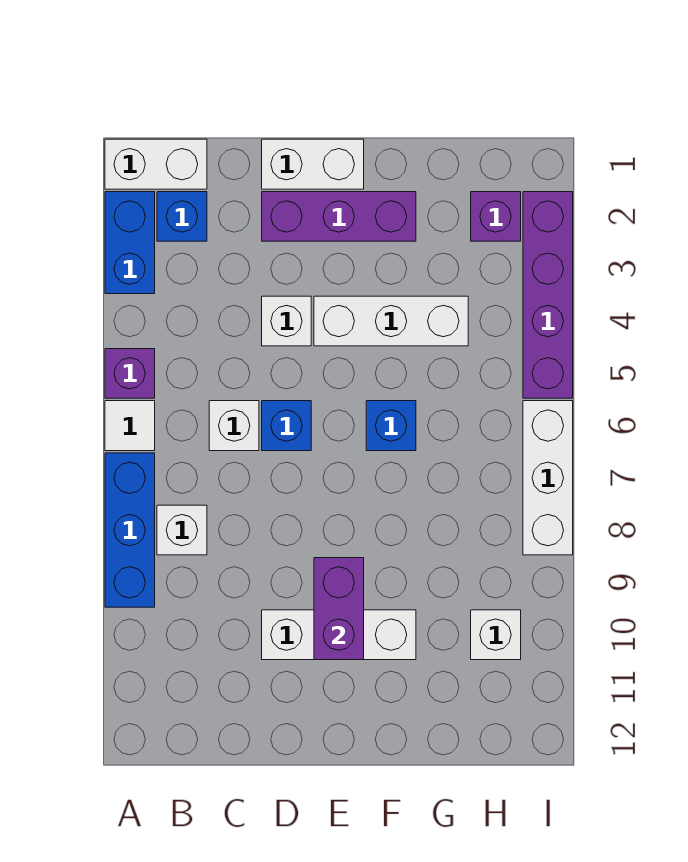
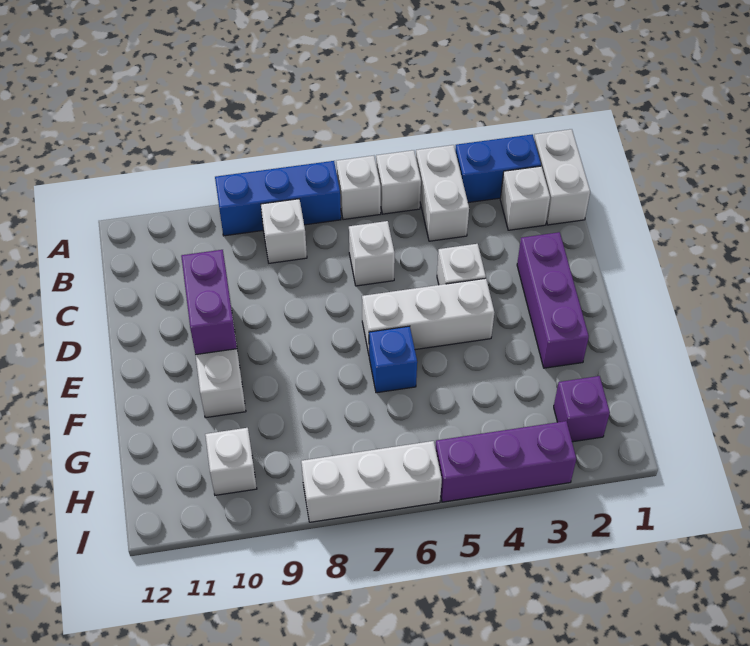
purple 1x1 brick [105,349,155,398] -> white 1x1 brick [376,150,421,214]
white 1x1 tile [105,401,155,451] -> white 1x1 brick [336,156,381,220]
blue 1x1 brick [157,192,207,241] -> white 1x1 brick [500,166,550,230]
white 1x2 brick [262,139,364,189] -> white 1x2 brick moved to [416,145,469,241]
blue 1x1 brick [262,401,311,451] -> none
white 1x3 brick [314,296,468,346] -> white 1x3 brick turned to [362,278,494,354]
purple 1x2 brick [314,558,364,660] -> purple 1x2 brick turned to [181,250,237,355]
purple 1x4 brick [523,192,573,398] -> purple 1x3 brick [435,421,576,502]

